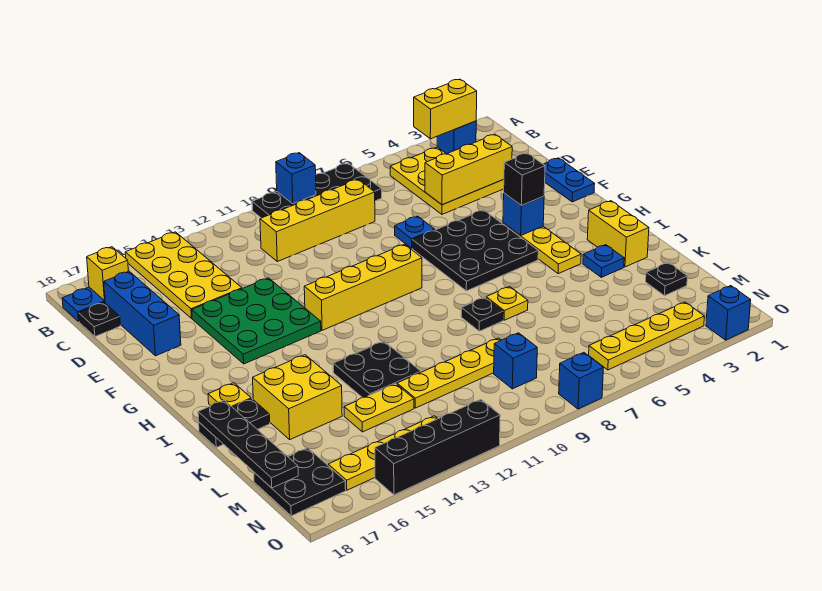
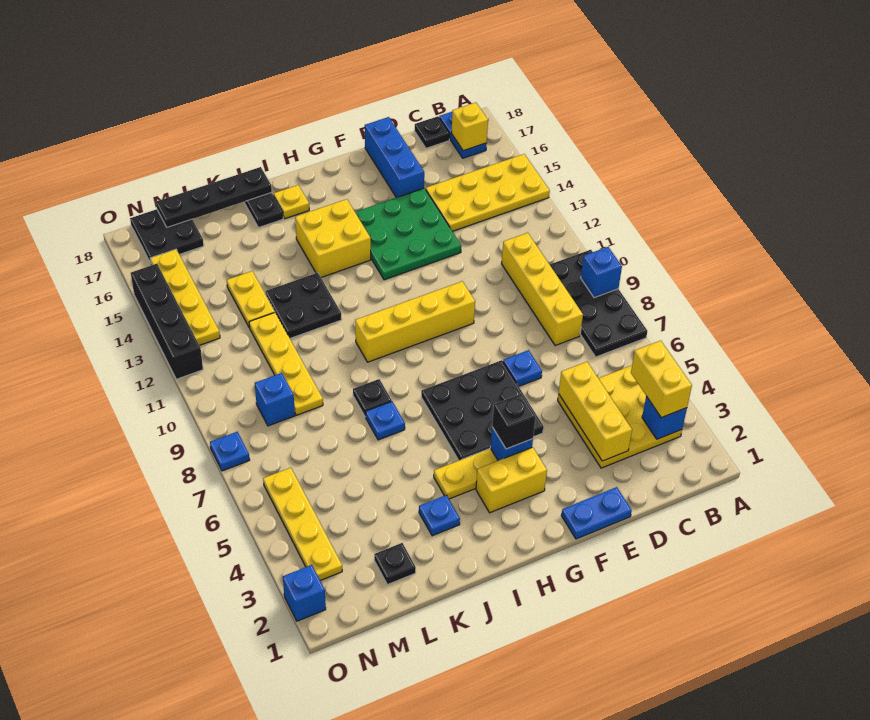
blue 1x3 brick [104,271,181,356] -> blue 1x3 brick turned to [365,117,424,198]
yellow 1x4 brick [304,244,422,330] -> yellow 1x4 brick turned to [355,281,475,362]
yellow 1x2 brick [587,201,649,267] -> yellow 1x2 brick moved to [476,447,547,513]
yellow 1x1 plate [486,287,528,320] -> blue 1x1 plate [366,402,405,440]
yellow 2x2 brick [253,355,342,439] -> yellow 2x2 brick moved to [295,199,371,277]
blue 1x1 brick [559,353,603,409] -> blue 1x1 plate [210,432,250,471]

